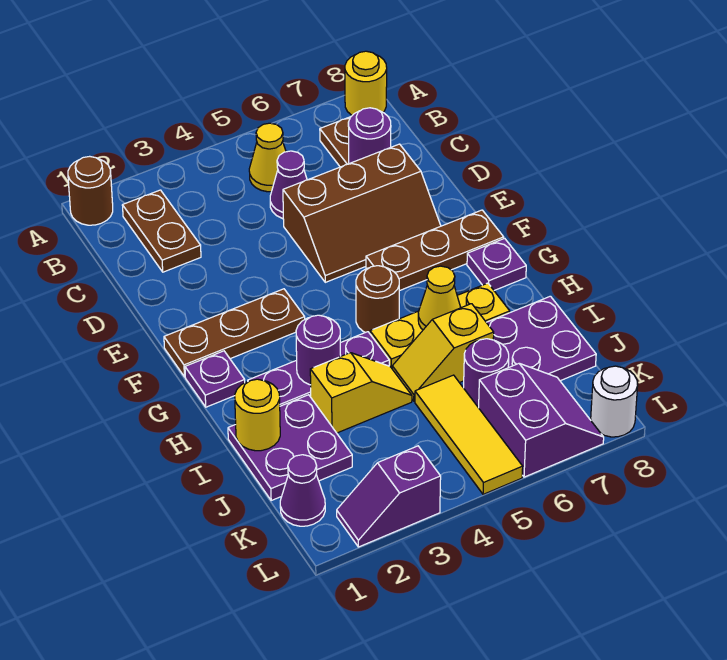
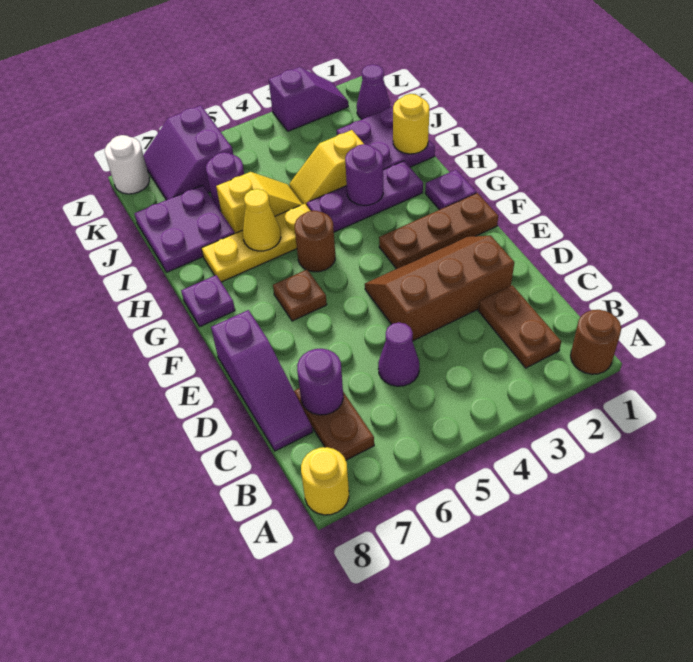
yellow 1x1 cone [249,123,286,192] -> none
none -> purple 1x3 slope [211,310,313,451]
brown 2x3 slope [283,144,441,282] -> brown 2x3 slope moved to [365,236,514,341]
brown 1x3 plate [366,210,504,291] -> brown 1x1 plate [273,270,327,321]
yellow 1x3 tile [415,375,523,494] -> none

